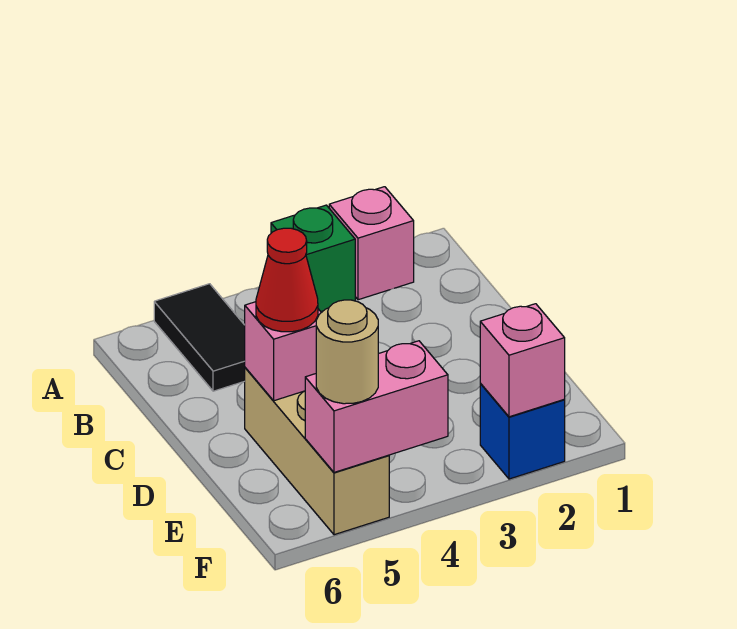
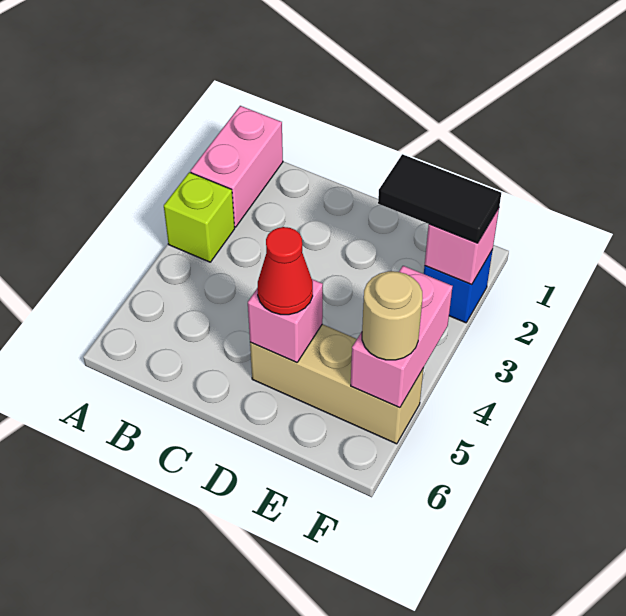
pink 1x1 brick [329,187,414,300] -> pink 1x2 brick [191,106,283,227]
green 1x1 brick [271,205,355,311] -> lime 1x1 brick [164,172,235,262]
black 1x2 tile [154,284,245,391] -> black 1x2 tile moved to [378,154,501,243]

